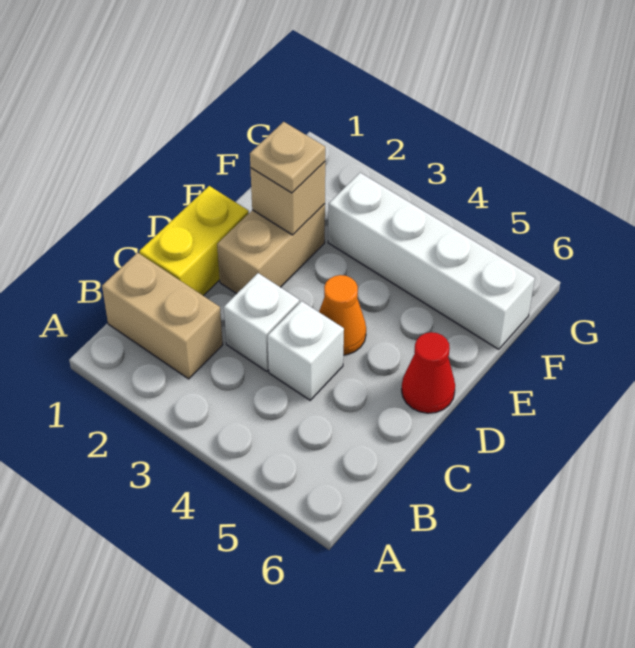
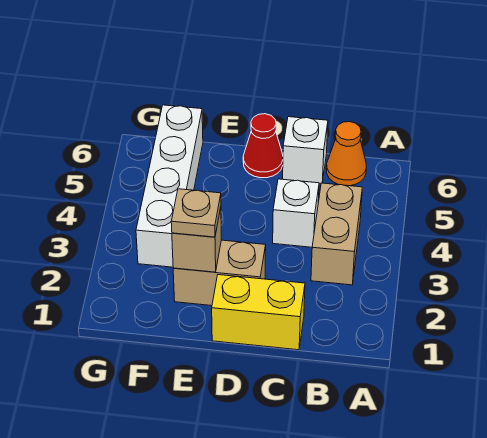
tan 1x2 brick [102,253,223,379] -> tan 1x2 brick moved to [311,183,362,285]
white 1x1 brick [224,273,299,371] -> white 1x1 brick moved to [283,117,328,183]
orange 1x1 cone [319,275,366,355] -> orange 1x1 cone moved to [326,122,366,186]

